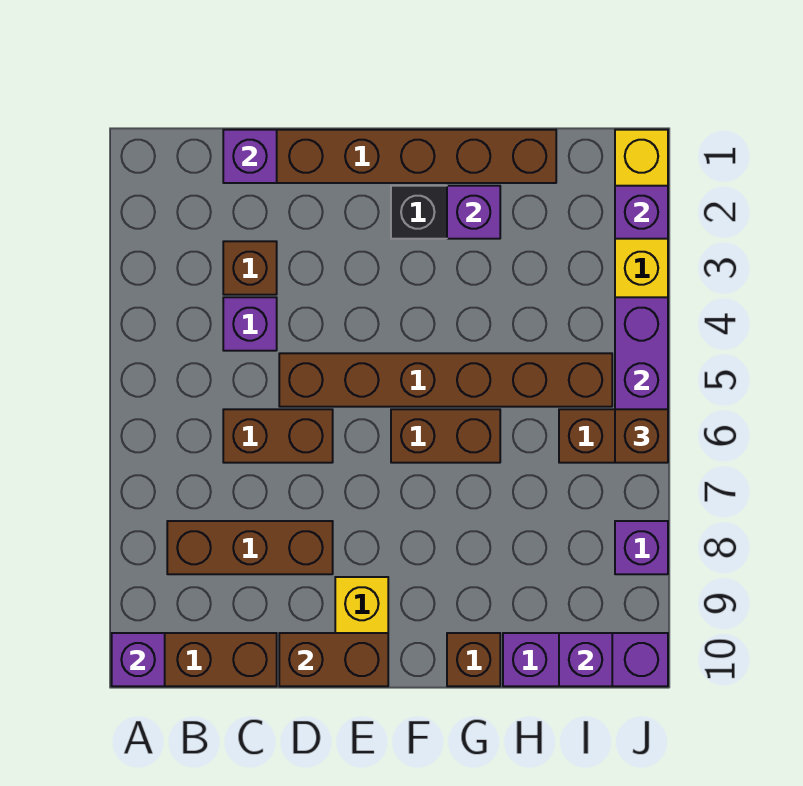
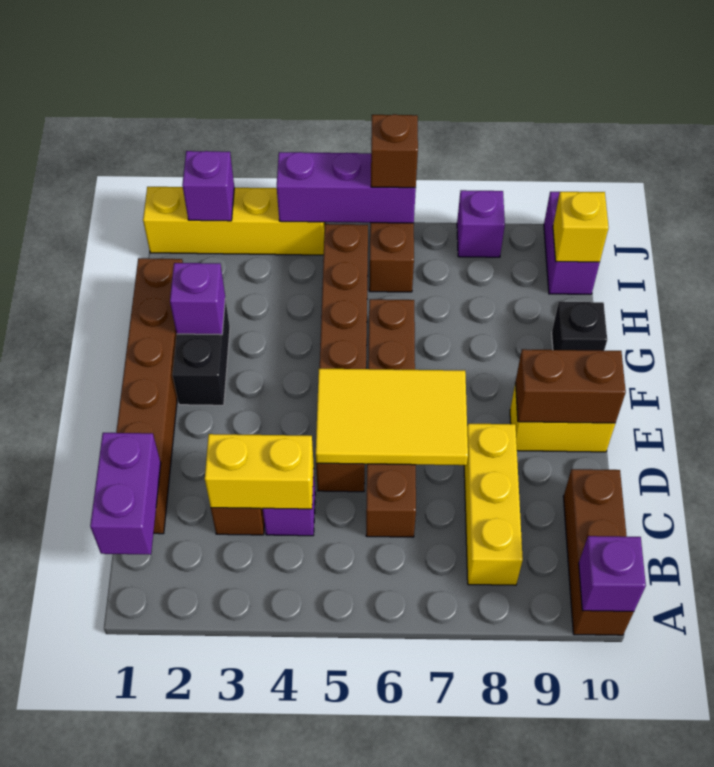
brown 1x3 brick [167,521,333,574] -> yellow 1x3 brick [464,424,523,585]
purple 1x1 brick [223,130,277,183] -> purple 1x2 brick [90,433,161,555]
none -> yellow 1x2 brick [205,434,314,509]
none -> yellow 2x3 tile [316,369,468,465]
brown 1x2 brick [279,633,388,686] -> brown 1x2 brick turned to [516,349,626,423]
brown 1x1 brick [447,633,500,686] -> black 1x1 brick [552,302,607,351]
purple 1x3 brick [503,633,668,686] -> purple 1x2 brick [544,192,600,294]
purple 1x1 brick [559,633,612,686] -> yellow 1x1 brick [553,192,609,262]

